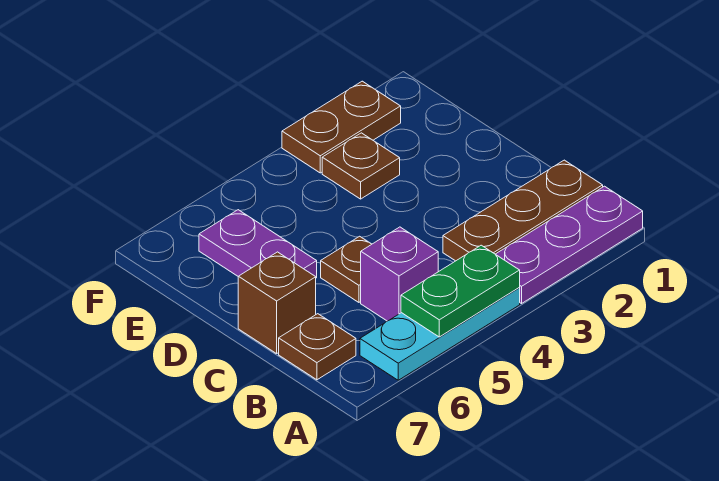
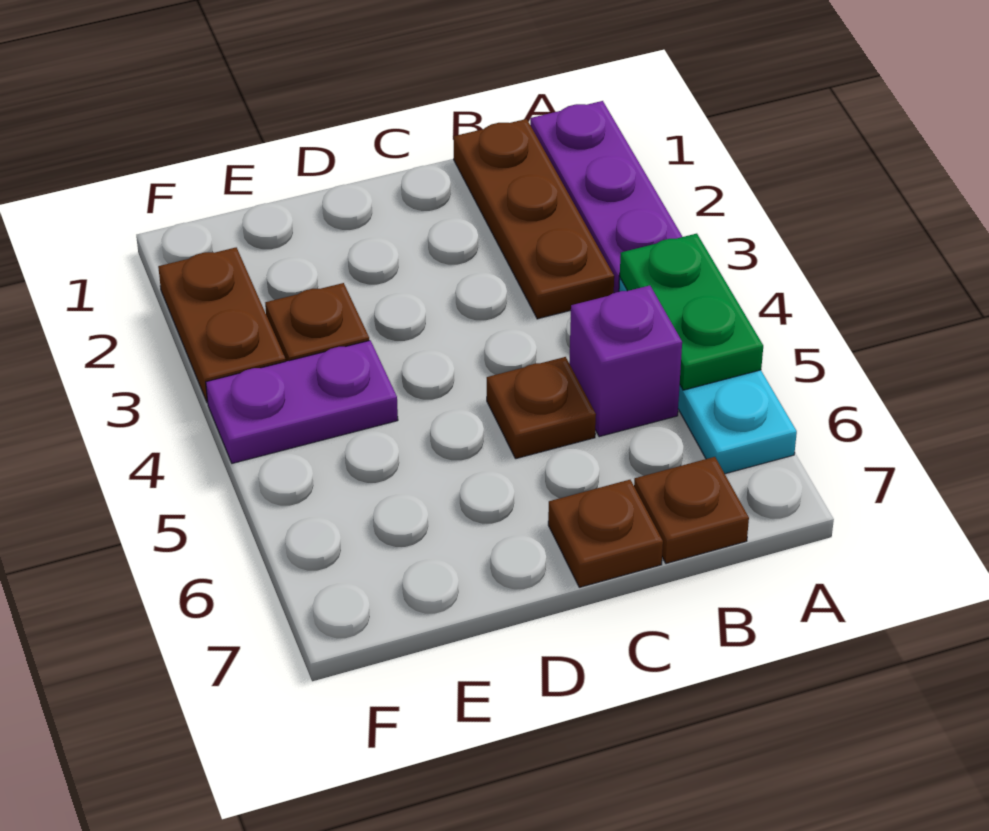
brown 1x1 brick [238,252,316,354] -> brown 1x1 plate [548,480,663,587]
purple 1x2 plate [199,210,317,278] -> purple 1x2 plate moved to [206,340,398,463]

